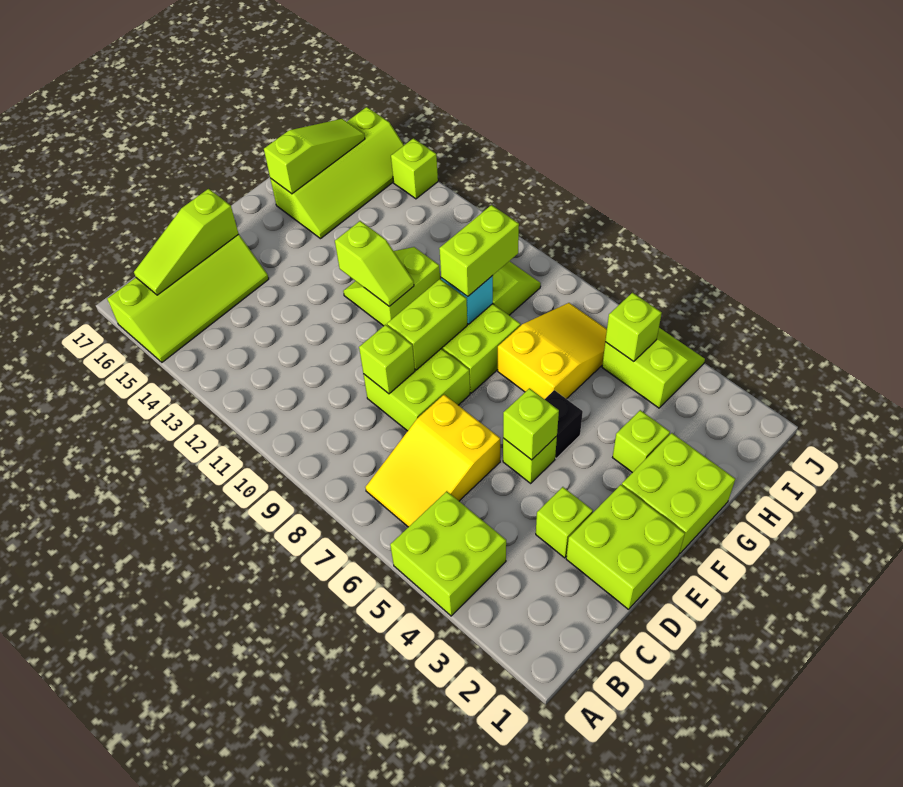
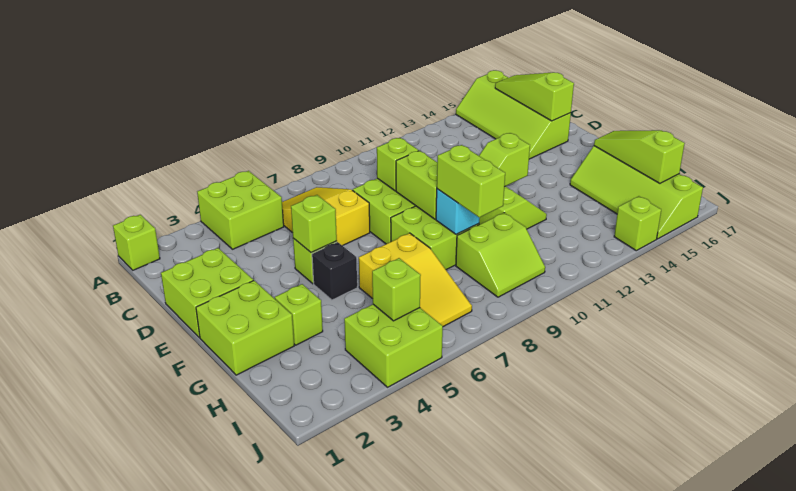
lime 1x1 brick [536,487,593,558] -> lime 1x1 brick moved to [113,215,160,270]
lime 1x3 slope [264,119,365,194] -> lime 1x3 slope turned to [594,130,685,183]
lime 2x2 slope [602,328,705,408] -> lime 2x2 brick [344,304,443,387]

